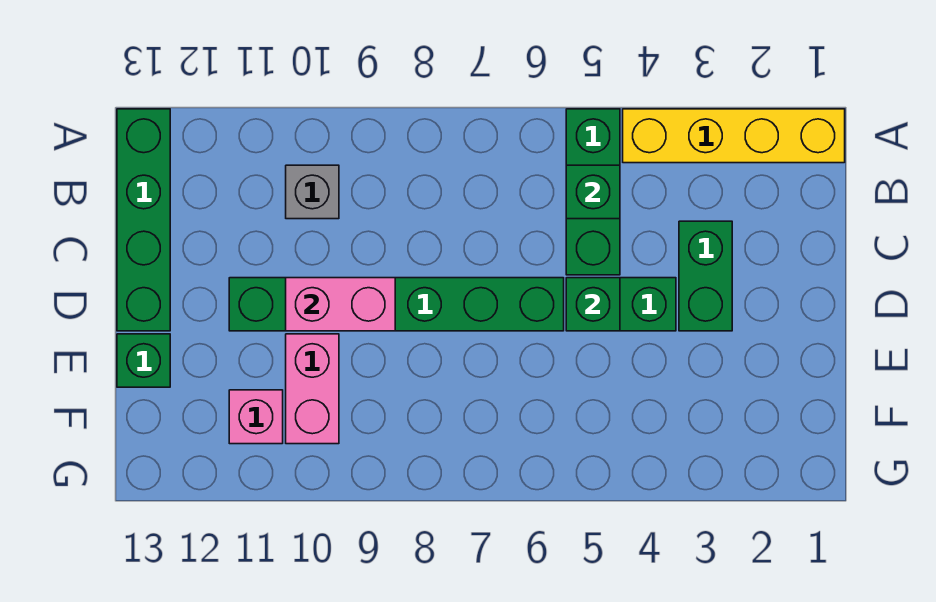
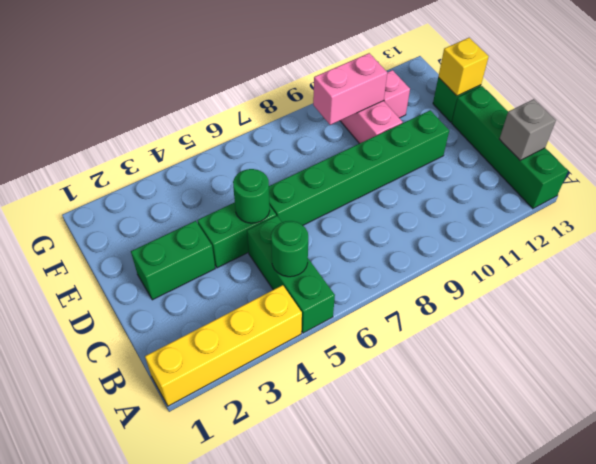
green 1x1 brick [566,165,620,219] -> green 1x1 round brick [271,221,308,277]
grey 1x1 brick [286,165,339,219] -> grey 1x1 brick moved to [500,99,556,160]
green 1x2 brick [679,221,732,331] -> green 1x2 brick turned to [131,221,215,300]
green 1x1 brick [566,278,620,331] -> green 1x1 round brick [233,169,270,223]
pink 1x2 brick [286,278,395,331] -> pink 1x2 brick moved to [313,53,387,125]
none -> yellow 1x1 brick [438,38,489,96]

